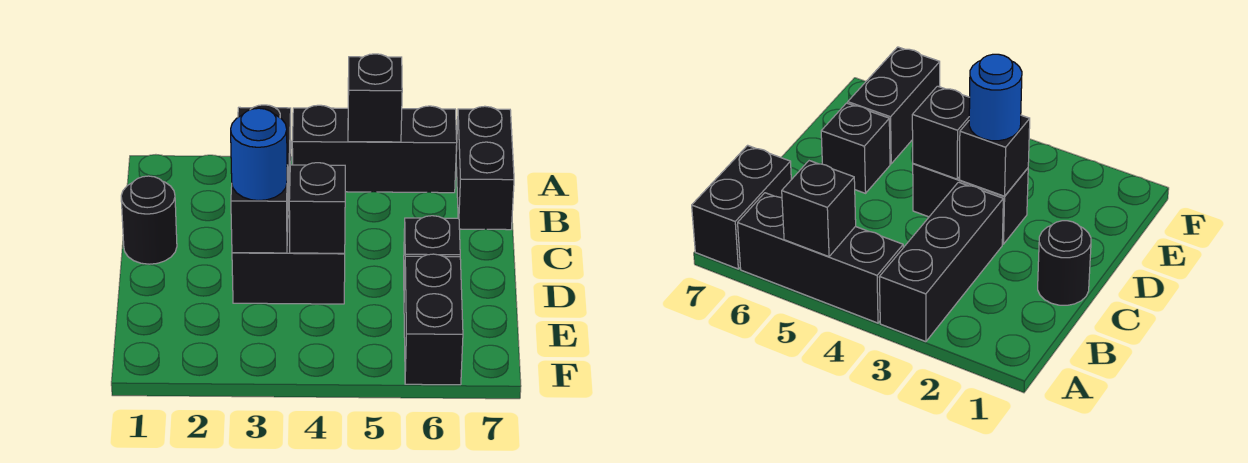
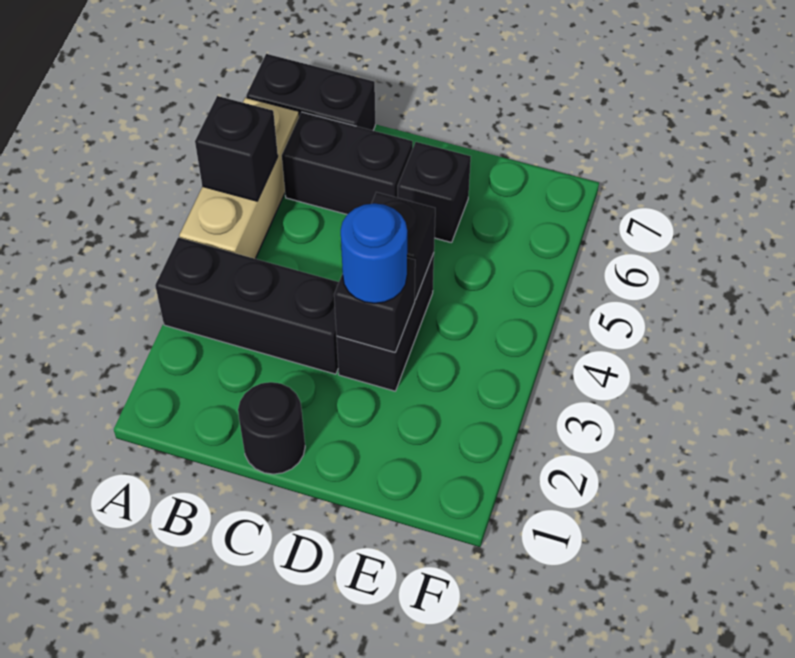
black 1x3 brick [292,105,457,193] -> tan 1x3 brick [179,97,299,259]
black 1x2 brick [404,254,463,385] -> black 1x2 brick moved to [282,112,413,214]

